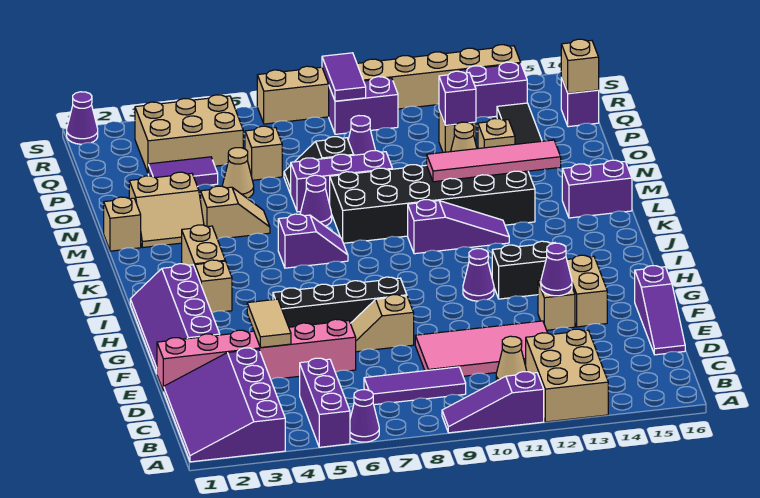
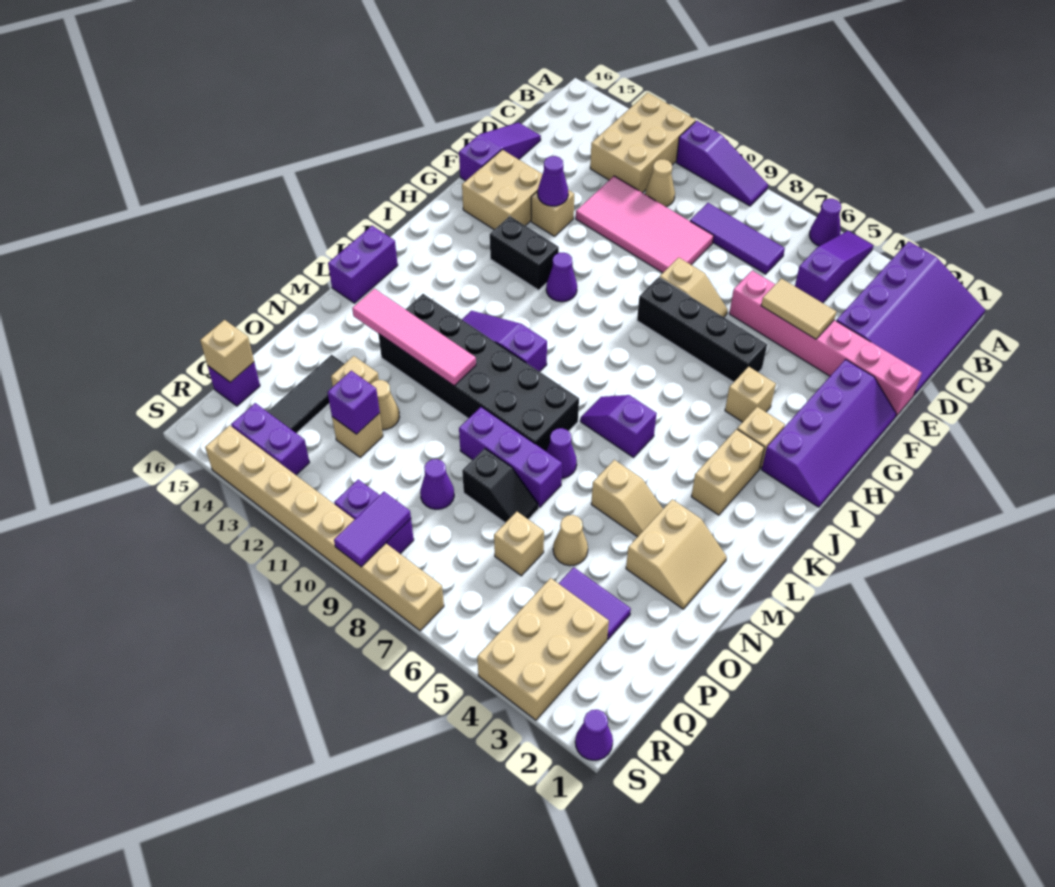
purple 1x3 brick [300,358,350,447] -> purple 1x3 slope [795,231,873,303]
tan 1x2 tile [247,299,291,348] -> tan 1x2 tile turned to [761,278,836,339]
tan 1x2 brick [567,255,607,327] -> tan 2x2 brick [462,150,542,230]
purple 1x2 brick [562,160,632,218] -> purple 1x2 brick turned to [328,226,398,303]
tan 1x1 brick [104,197,141,251] -> tan 1x1 brick moved to [725,367,776,422]
tan 2x2 slope [129,172,204,248] -> tan 2x2 slope turned to [626,499,727,609]
tan 1x2 slope [201,186,270,239] -> tan 1x2 slope turned to [591,460,663,537]
tan 2x3 brick [135,95,243,173] -> tan 2x3 brick turned to [477,578,609,720]

